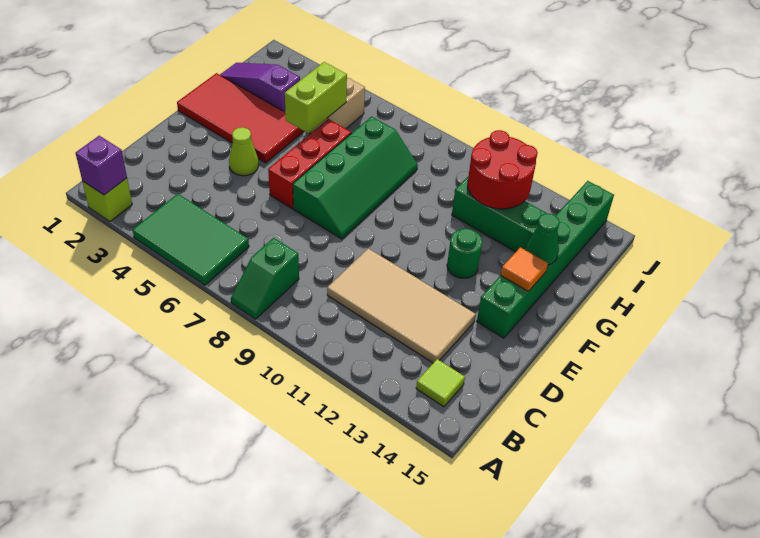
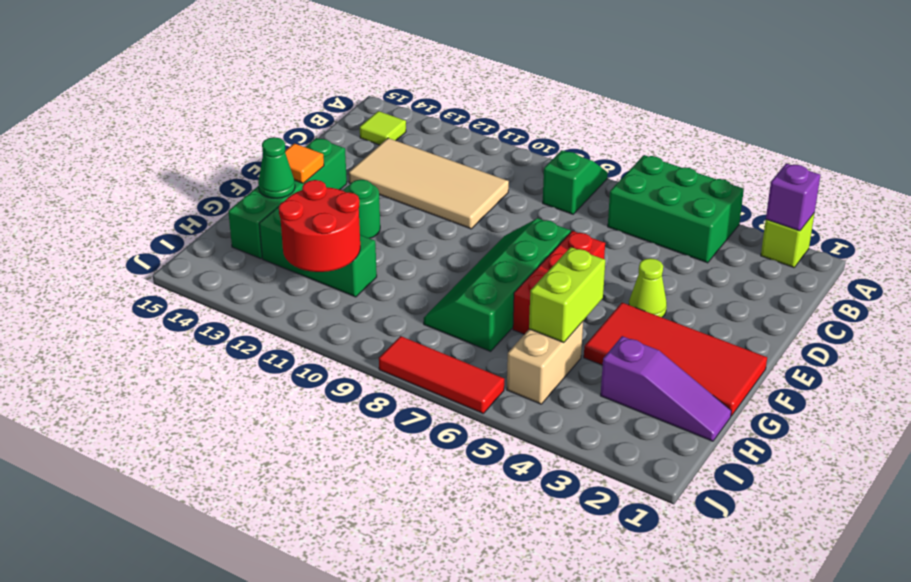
green 2x3 tile [133,194,249,285] -> green 2x3 brick [608,155,744,263]
green 1x6 brick [477,181,614,338] -> green 1x4 brick [228,138,347,259]
none -> red 1x3 tile [379,336,504,413]

